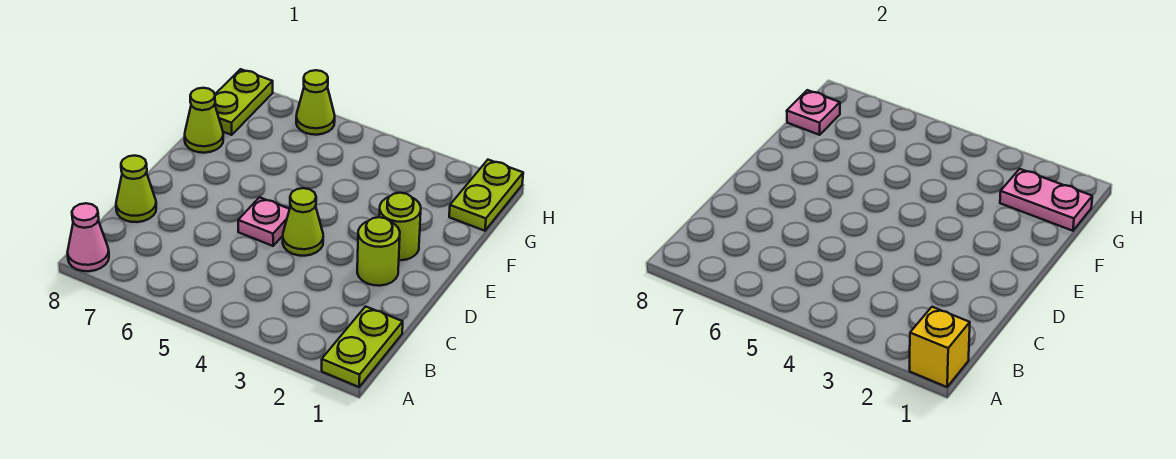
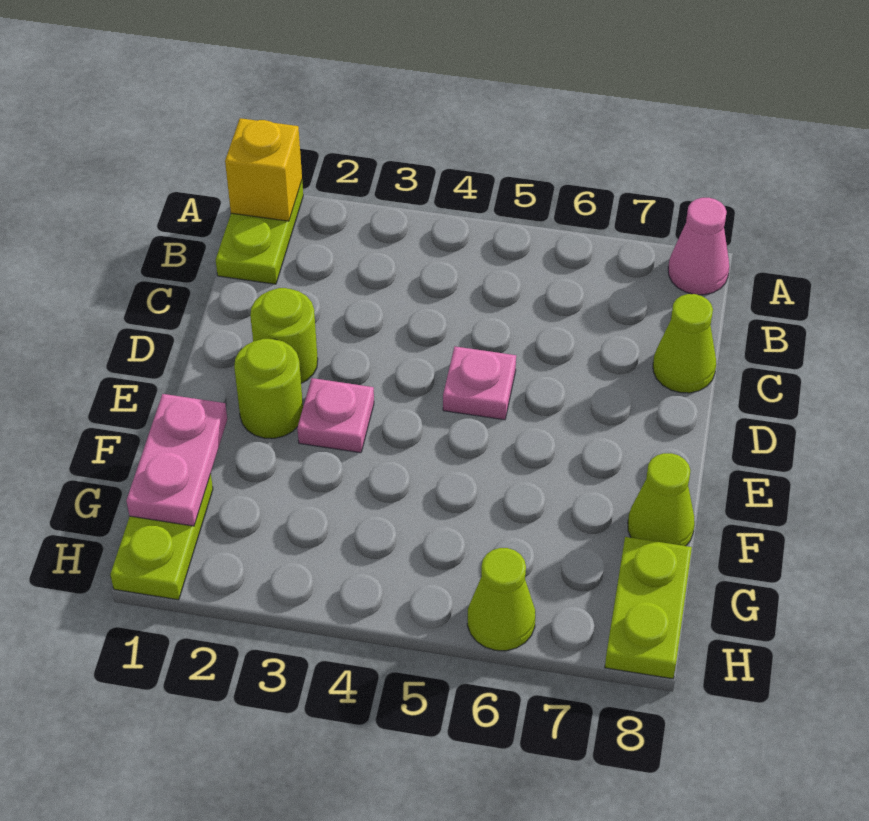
lime 1x1 cone [283,188,323,256] -> none
pink 1x2 plate [1000,169,1092,231] -> pink 1x2 plate turned to [126,394,227,526]
pink 1x1 plate [787,90,840,135] -> pink 1x1 plate moved to [297,378,374,453]

